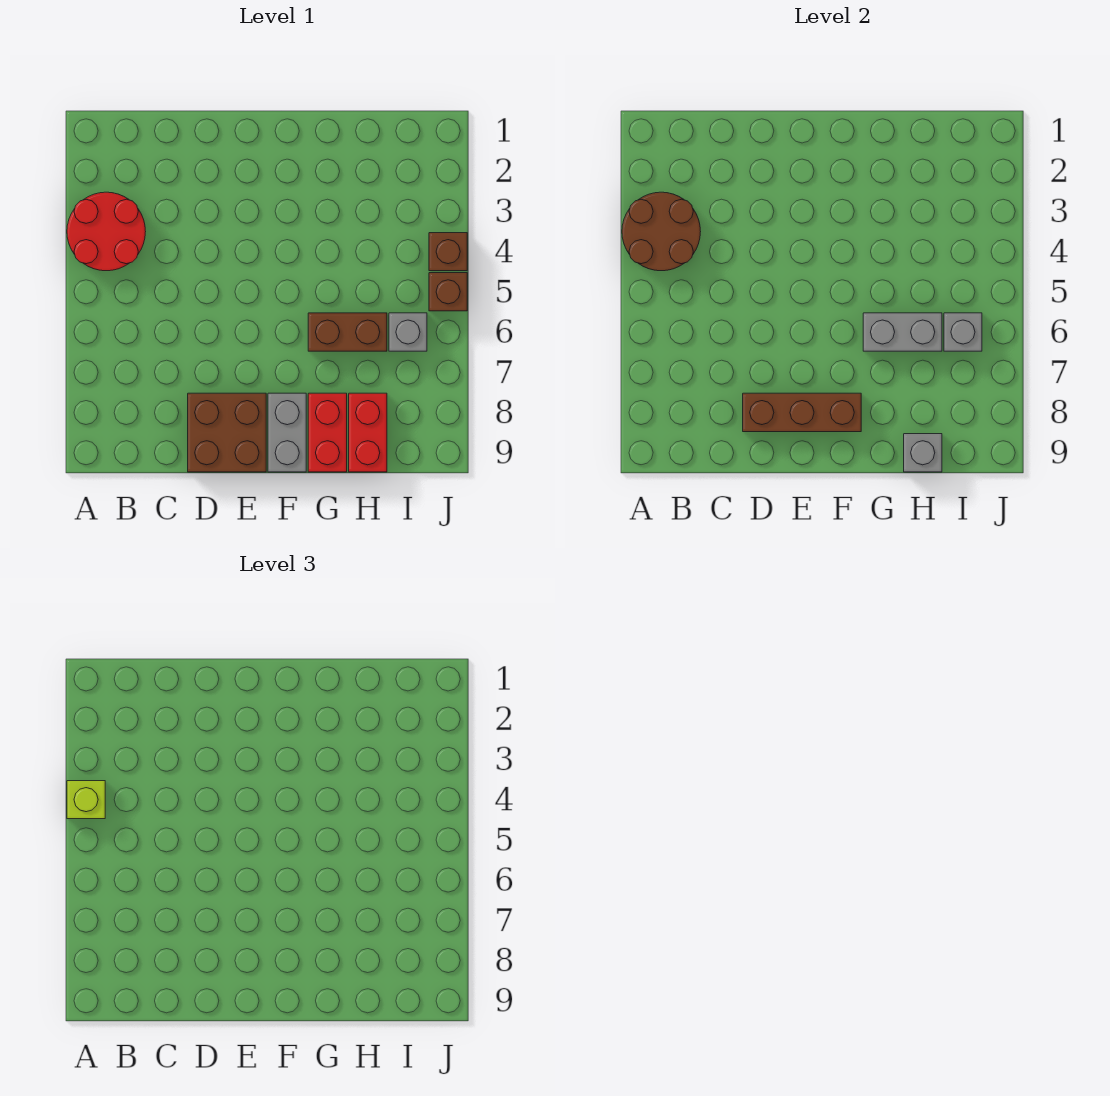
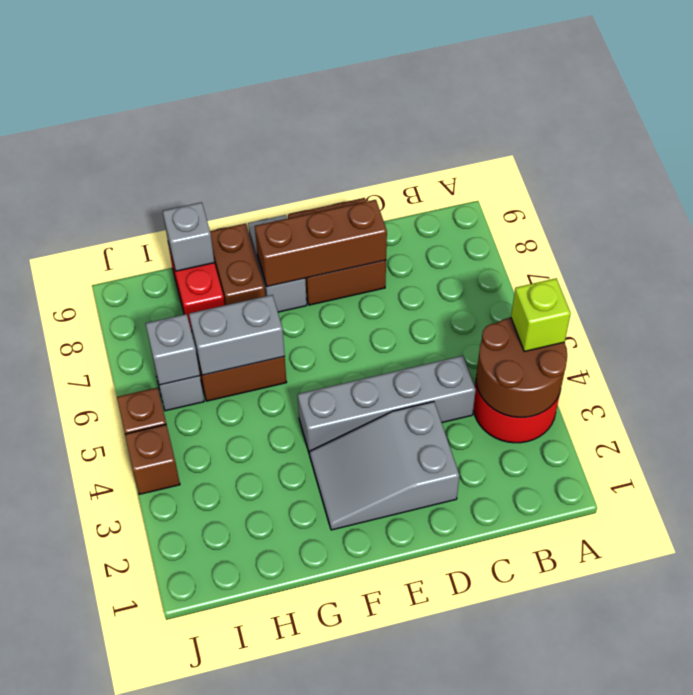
none -> grey 1x4 brick [298,356,476,454]
none -> grey 2x3 slope [310,402,460,530]
red 1x2 brick [308,393,347,472] -> brown 1x2 brick [210,224,265,305]

